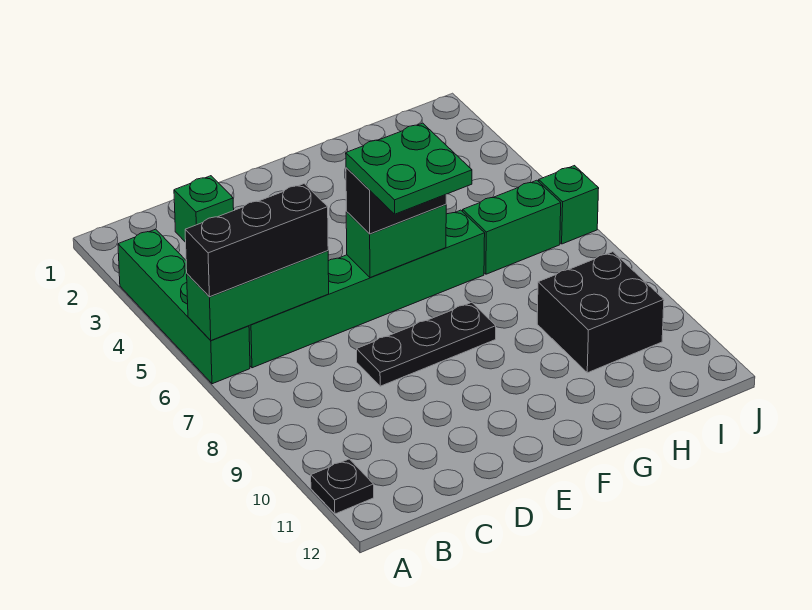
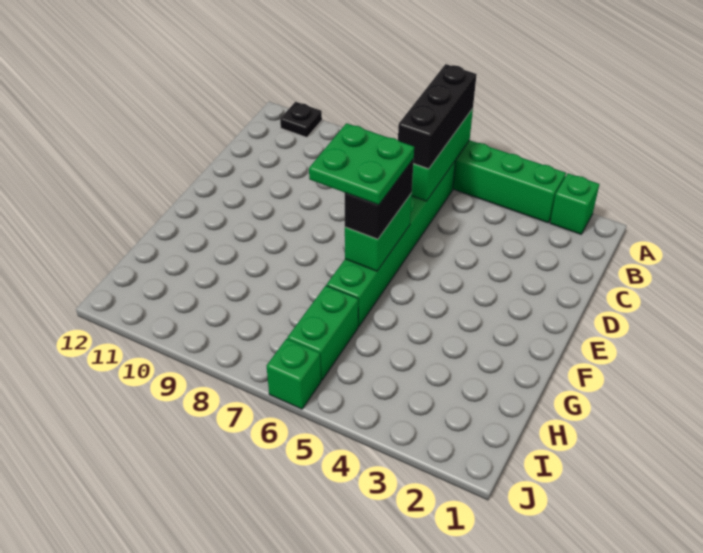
green 1x1 brick [174,176,234,242] -> green 1x1 brick moved to [550,173,599,234]
black 1x3 plate [357,302,496,386] -> none
black 2x2 brick [537,252,664,373] -> none

